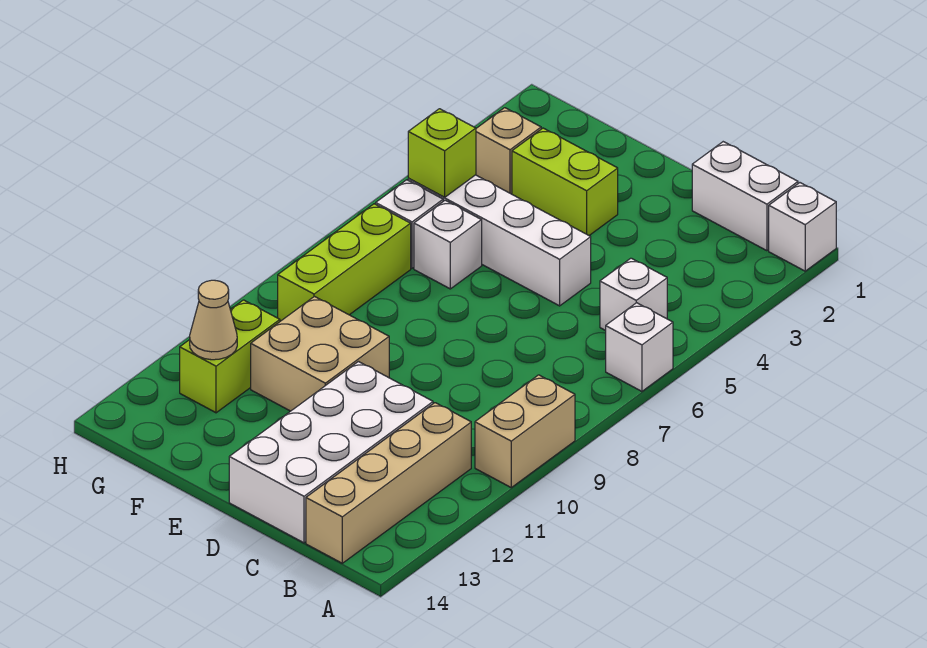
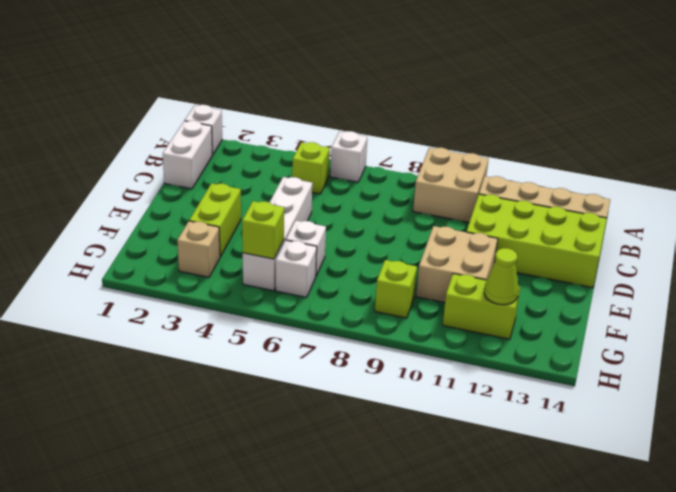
tan 1x2 brick [475,375,575,487] -> tan 2x2 brick [413,148,488,222]
white 1x1 brick [600,258,667,331] -> lime 1x1 brick [292,142,330,194]
white 2x4 brick [229,362,433,543] -> lime 2x4 brick [466,194,607,288]
lime 1x3 brick [278,204,411,321] -> lime 1x1 brick [375,260,417,318]
tan 1x1 cone [190,280,237,360] -> lime 1x1 cone [484,248,519,305]

